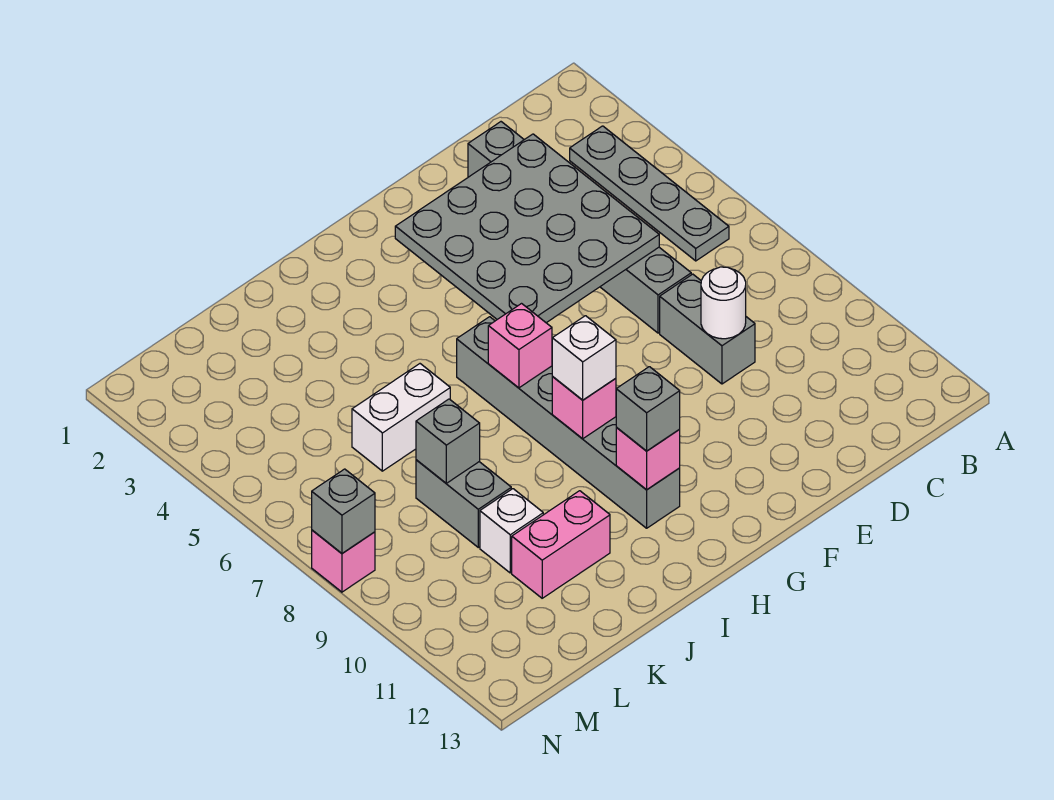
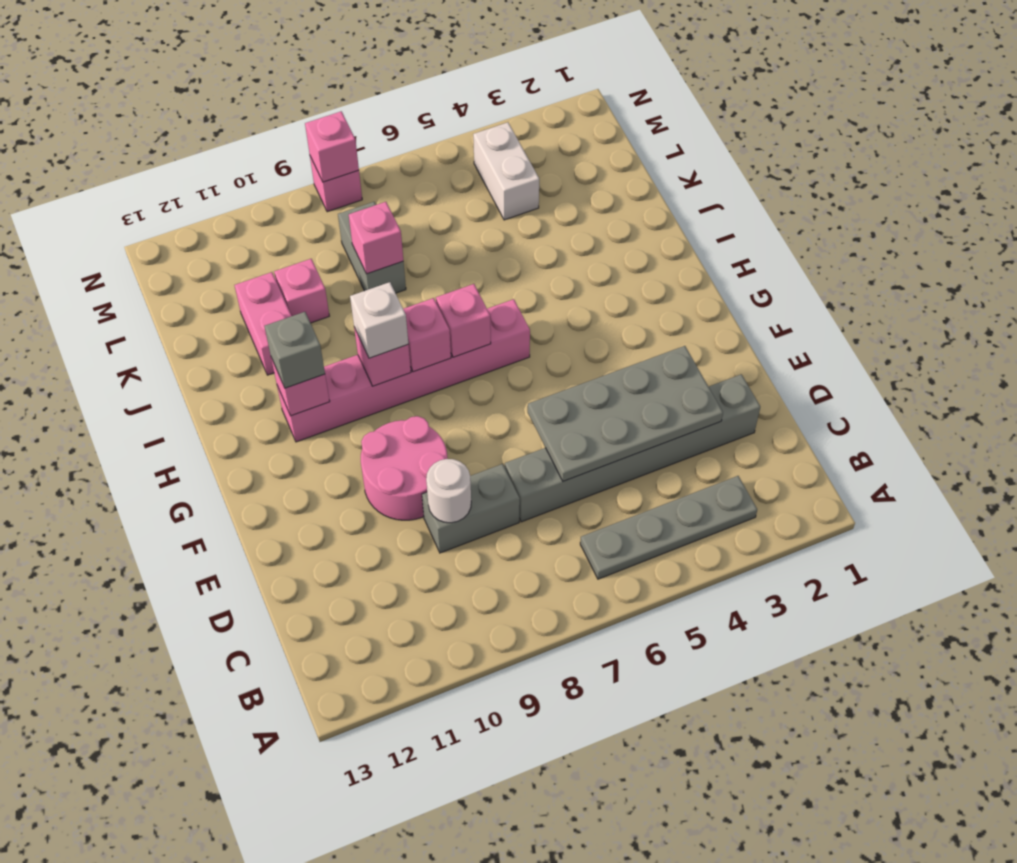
grey 4x4 plate [395,134,659,323] -> grey 2x4 plate [528,346,723,481]
none -> pink 2x2 round brick [361,416,448,520]
grey 1x6 brick [457,317,680,528] -> pink 1x6 brick [277,299,530,442]
none -> pink 1x1 brick [403,298,451,372]
white 1x2 brick [352,364,450,471] -> white 1x2 brick moved to [473,122,539,220]
grey 1x2 brick [416,460,511,547] -> grey 1x2 brick turned to [338,202,406,293]
grey 1x1 brick [416,399,480,483] -> pink 1x1 brick [349,202,403,274]
white 1x1 brick [480,489,543,573] -> pink 1x1 brick [274,259,329,323]
grey 1x1 brick [312,469,375,553] -> pink 1x1 brick [305,111,359,182]

